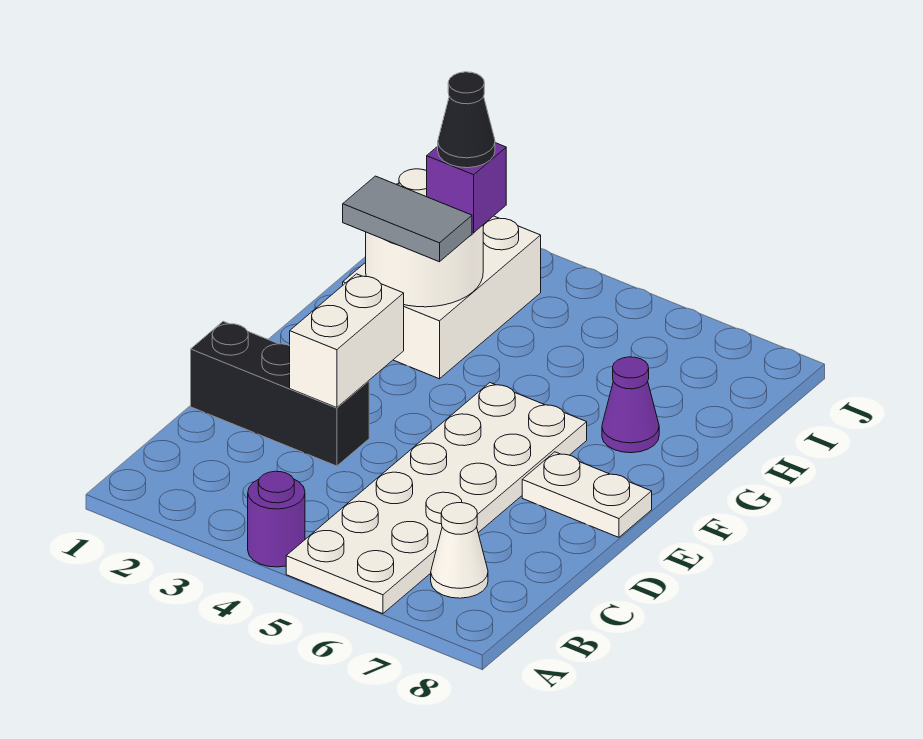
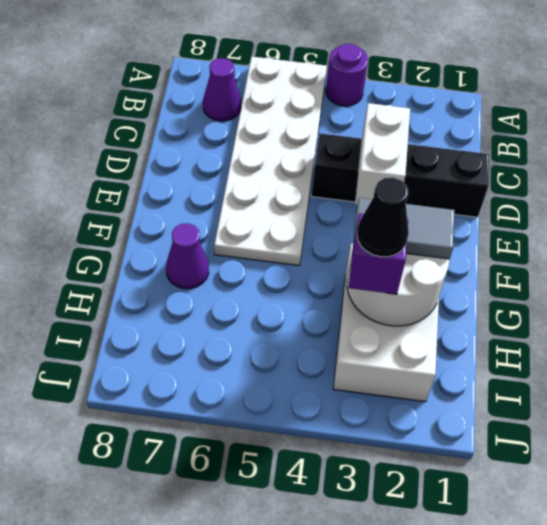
white 1x1 cone [431,503,488,598] -> purple 1x1 cone [203,58,241,121]
black 1x3 brick [191,321,369,466] -> black 1x4 brick [311,133,489,217]
white 1x2 plate [522,452,652,537] -> none

